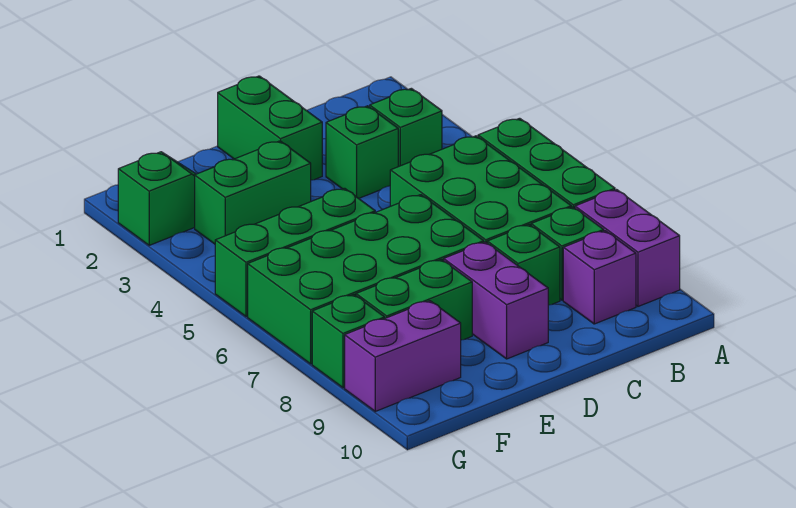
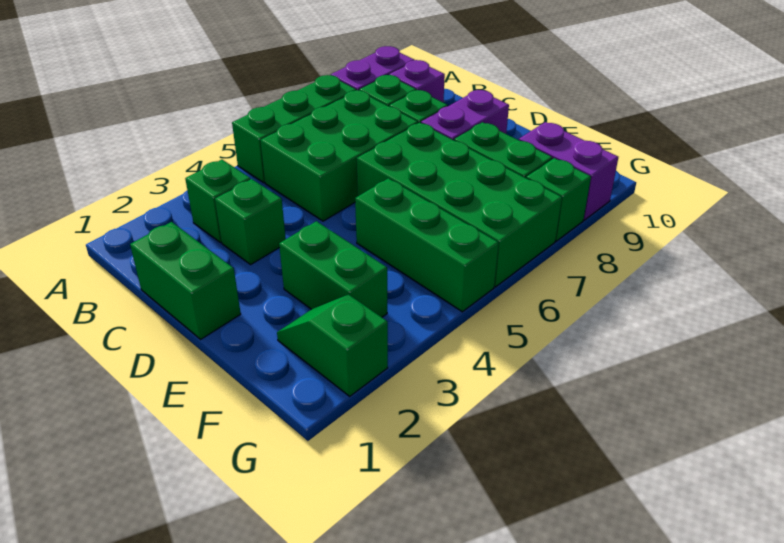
green 1x2 brick [218,76,322,180] -> green 1x2 brick turned to [130,222,241,339]

